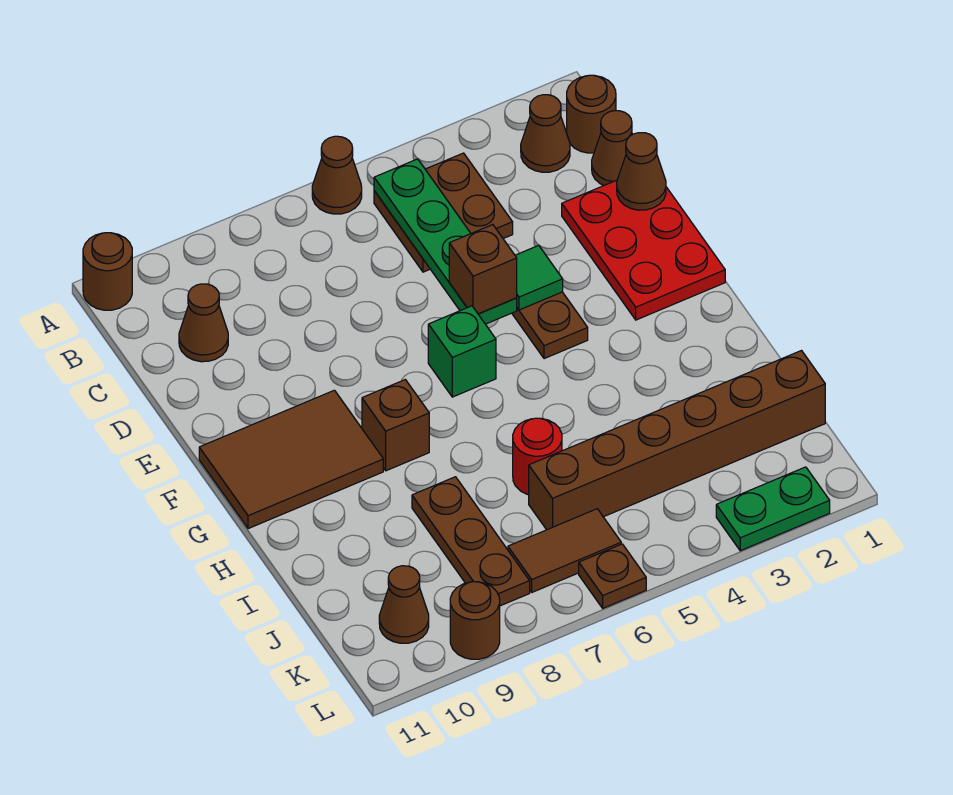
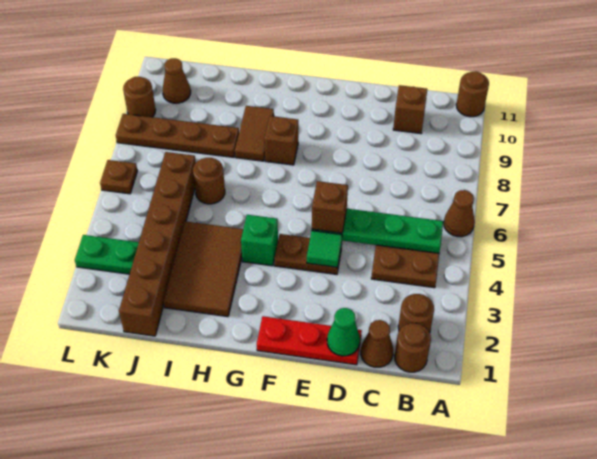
brown 1x1 cone [521,95,570,172] -> brown 1x1 round brick [398,294,434,333]
brown 1x1 cone [179,284,228,362] -> brown 1x1 brick [393,85,427,133]
red 2x3 plate [562,180,725,320] -> red 1x3 plate [257,316,362,365]
brown 1x1 cone [617,133,666,210] -> green 1x1 cone [327,308,360,356]
green 1x1 brick [428,306,496,397] -> green 1x1 brick moved to [241,215,278,266]
brown 2x3 tile [199,390,383,529] -> brown 2x3 tile moved to [163,221,243,317]
red 1x1 round brick [513,418,562,495] -> brown 1x1 round brick [193,158,225,204]
brown 1x3 plate [412,477,530,606] -> brown 1x4 plate [116,114,239,157]
brown 1x2 tile [508,509,621,592] -> brown 1x2 tile moved to [235,106,274,161]
green 1x2 plate [716,467,830,551] -> green 1x2 plate turned to [75,235,139,274]

